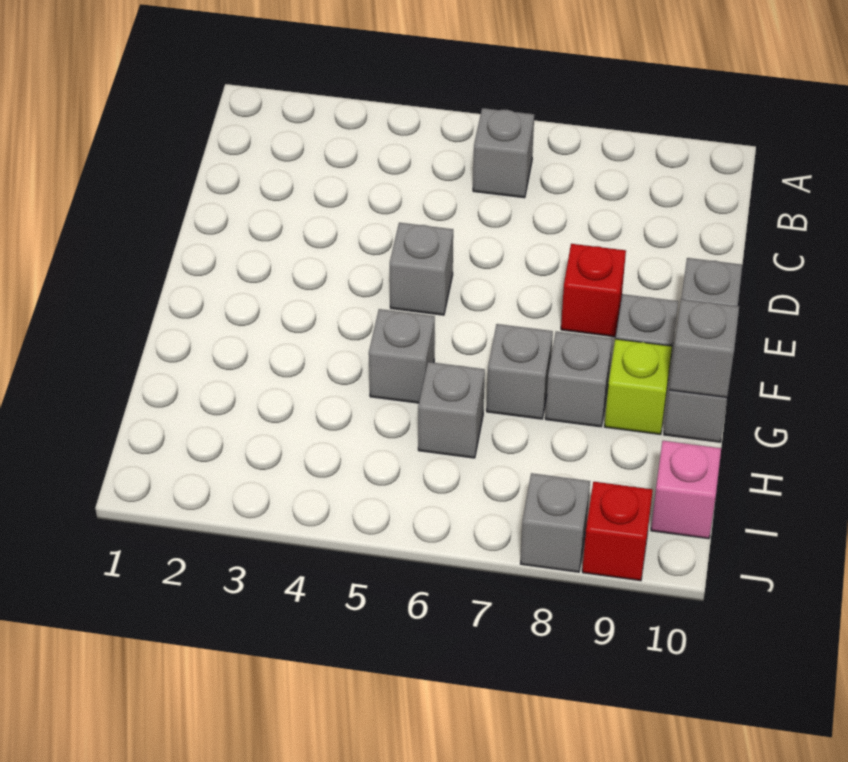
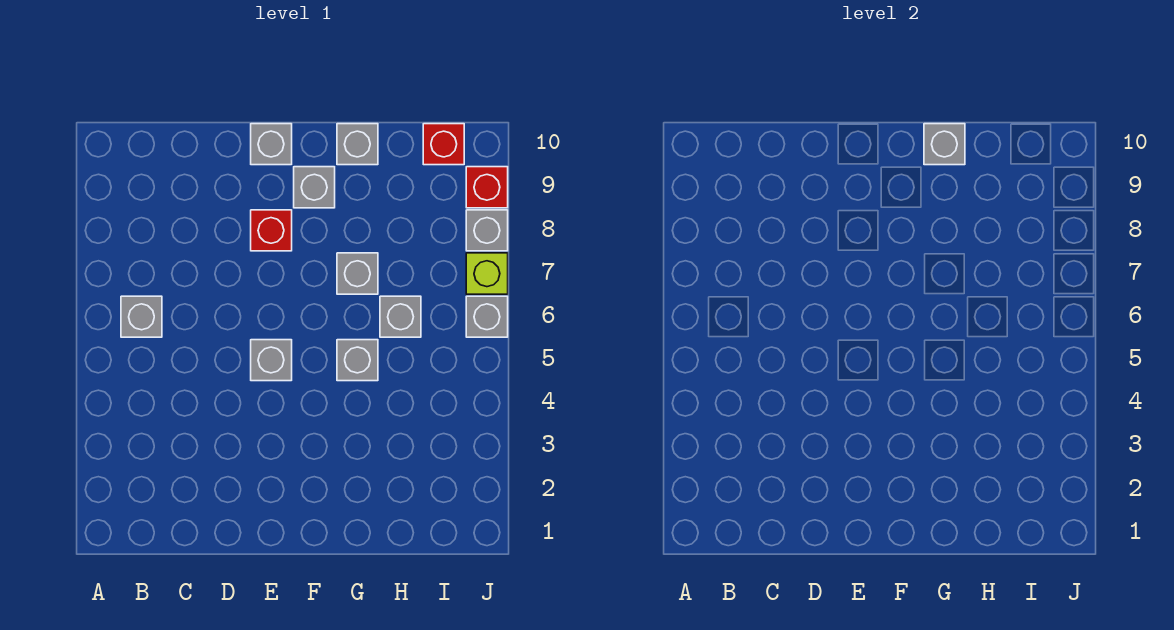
grey 1x1 brick [545,332,612,427] -> grey 1x1 brick moved to [466,296,508,337]
lime 1x1 brick [605,339,672,435] -> lime 1x1 brick moved to [466,253,508,294]
pink 1x1 brick [651,441,721,539] -> red 1x1 brick [423,124,464,165]

